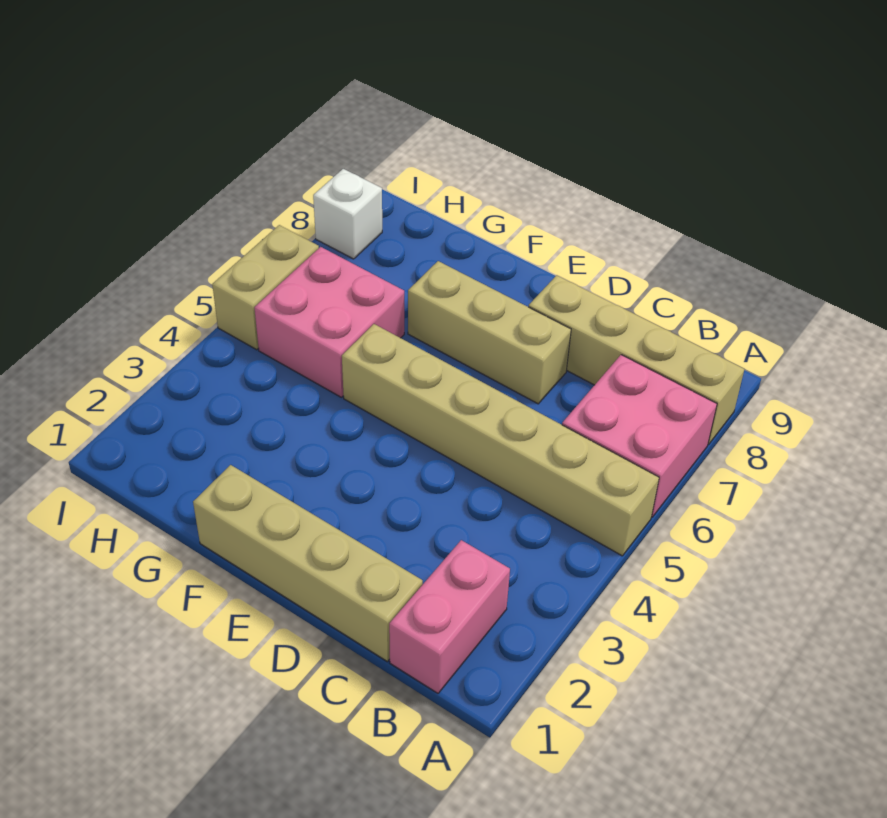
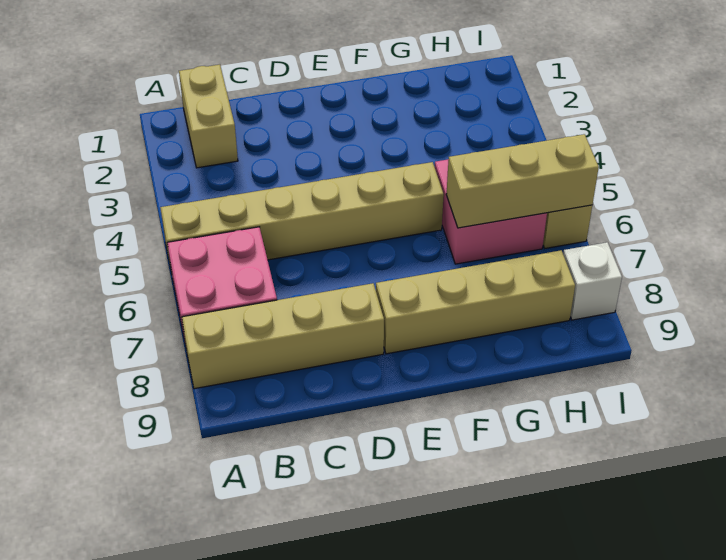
pink 1x2 brick [389,540,510,693] -> tan 1x2 brick [179,65,238,168]
tan 1x4 brick [193,465,423,661] -> tan 1x4 brick moved to [376,250,575,354]
tan 1x3 brick [408,261,571,404] -> tan 1x3 brick moved to [446,134,599,228]

